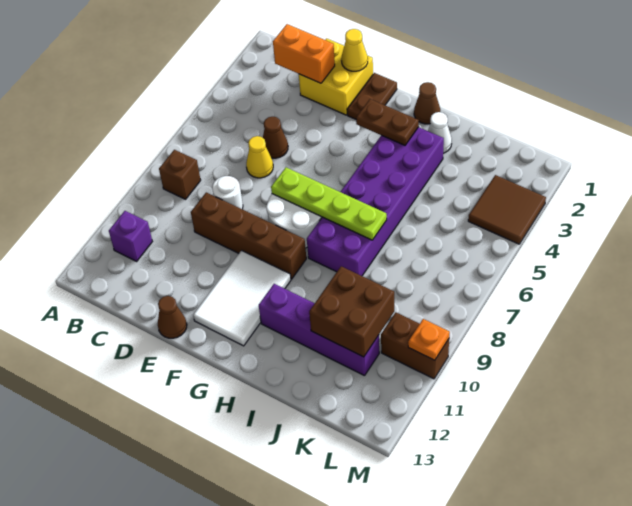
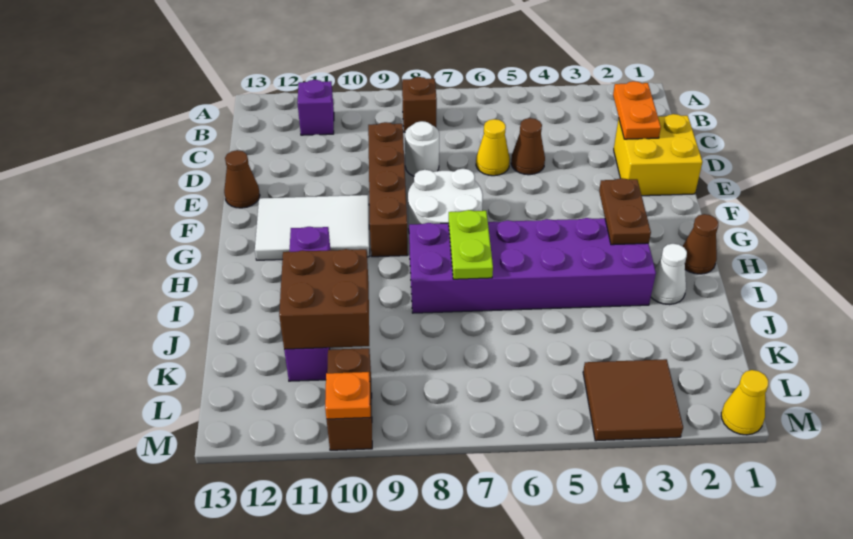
orange 1x2 brick [273,24,335,83] -> orange 1x2 plate [613,81,661,139]
yellow 1x1 cone [341,29,368,71] -> yellow 1x1 cone moved to [721,370,768,435]
brown 1x2 plate [347,73,397,119] -> none
lime 1x4 plate [271,167,387,240] -> lime 1x2 plate [449,210,493,279]

